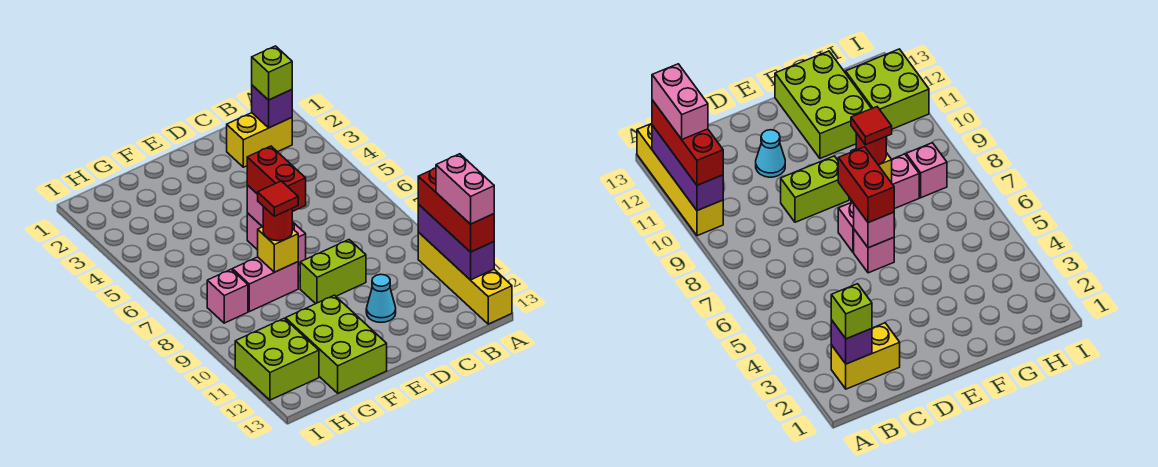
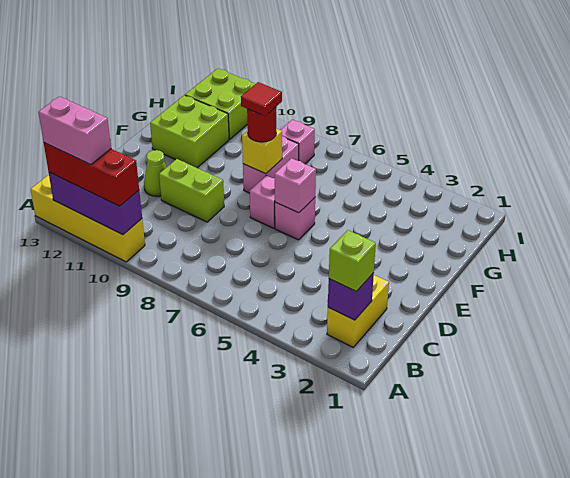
lime 1x2 brick [300,240,366,304] -> lime 1x2 brick turned to [159,159,224,222]
cyan 1x1 cone [366,274,396,322] -> lime 1x1 cone [144,150,166,196]
red 1x2 brick [247,146,306,212] -> none
lime 2x3 brick [286,295,387,393] -> lime 2x2 brick [150,95,229,168]

